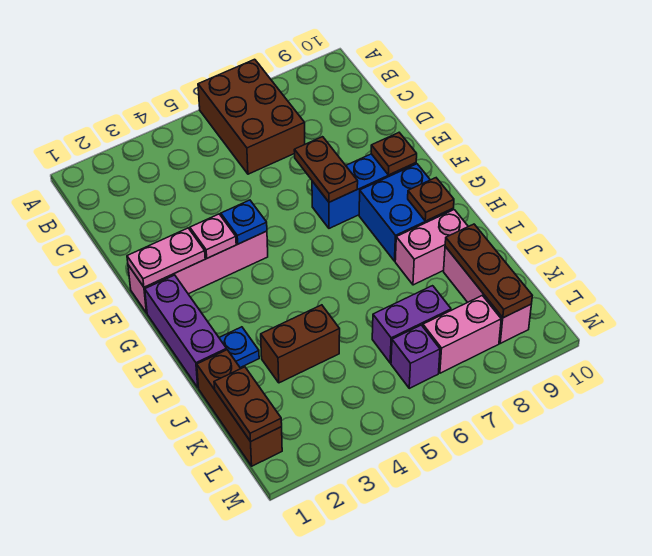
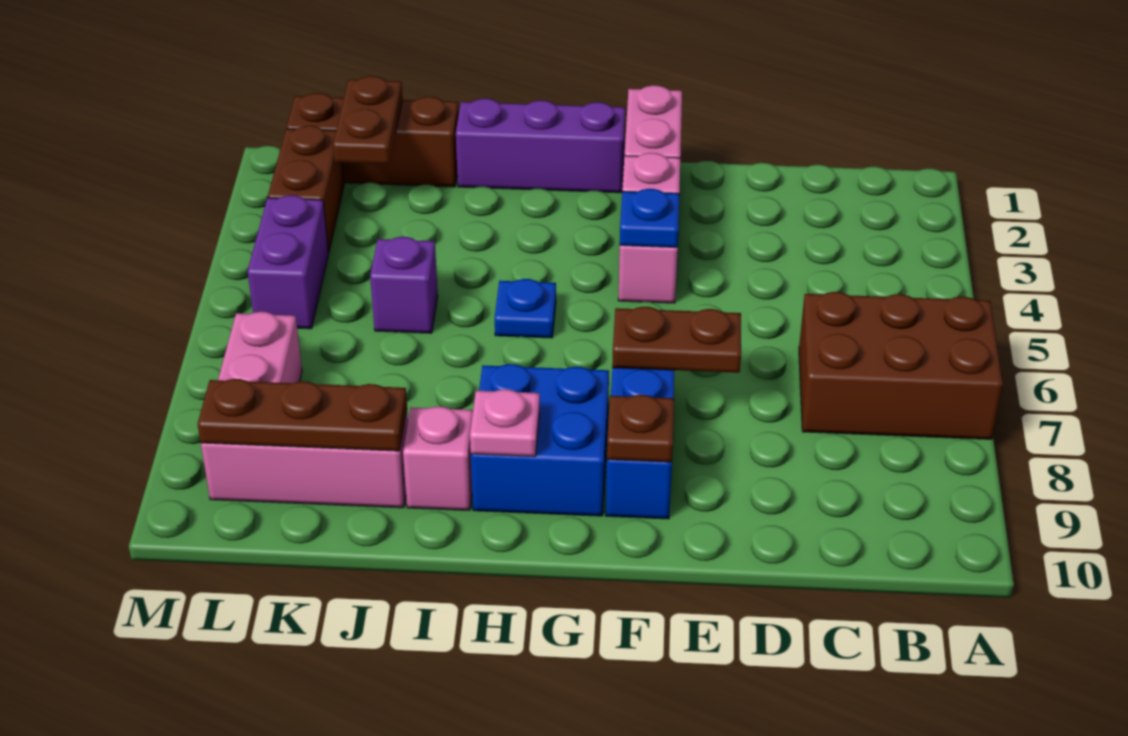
brown 1x1 plate [408,178,454,221] -> pink 1x1 plate [470,389,540,457]
blue 1x1 plate [219,327,259,368] -> blue 1x1 plate moved to [495,279,556,338]
pink 1x2 brick [395,210,468,285] -> pink 1x1 brick [403,406,473,510]
brown 1x2 brick [261,305,340,383] -> brown 1x2 brick moved to [268,126,344,253]
brown 1x2 plate [214,367,282,442] -> brown 1x2 plate turned to [333,76,403,164]
purple 1x2 brick [372,286,451,363] -> purple 1x2 brick moved to [247,195,329,329]
purple 1x1 brick [391,325,440,388] -> purple 1x1 brick moved to [370,237,438,333]

